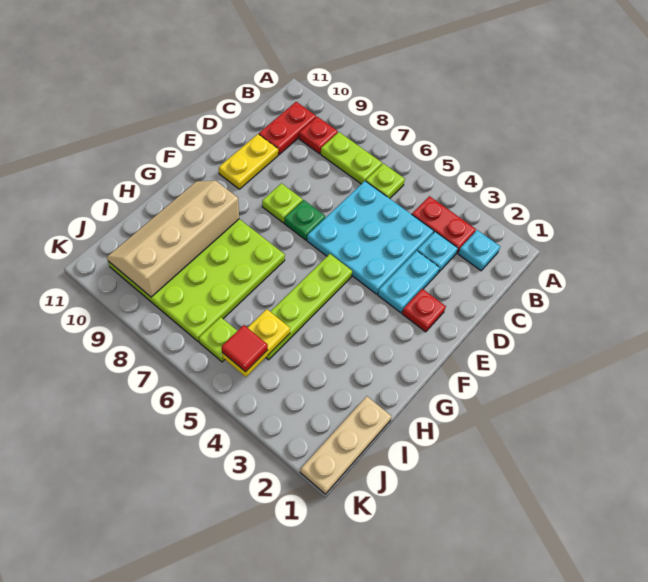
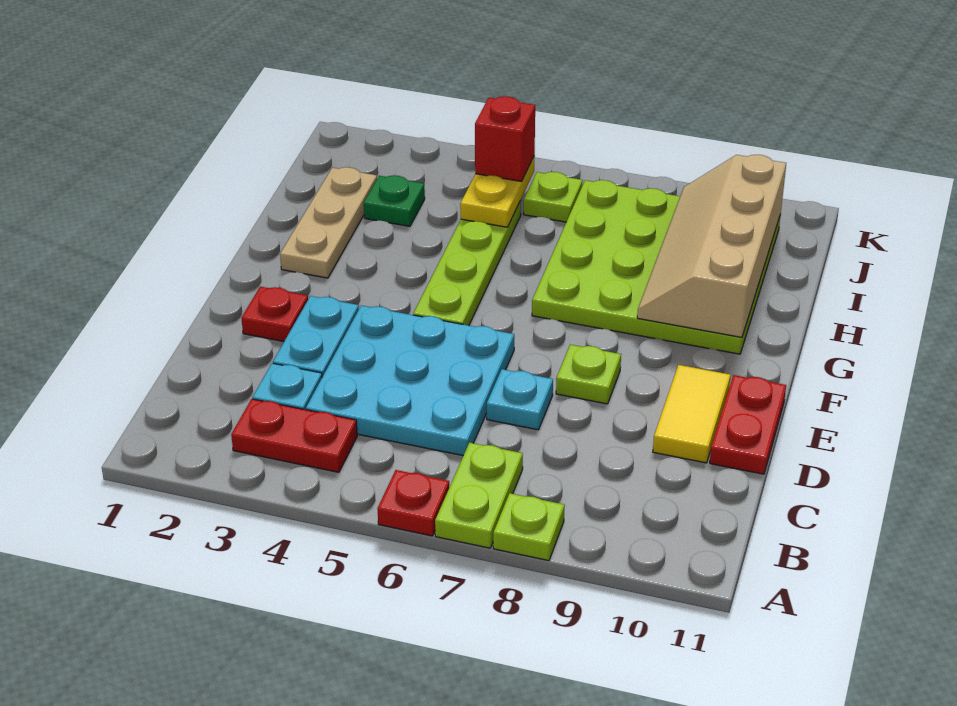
cyan 1x1 plate [458,230,500,271] -> cyan 1x1 plate moved to [487,369,553,430]
lime 1x1 plate [366,163,405,199] -> lime 1x1 plate moved to [493,493,565,561]
lime 1x2 plate [321,132,382,184] -> lime 1x2 plate turned to [435,443,523,548]
red 1x1 plate [299,117,338,154] -> red 1x1 plate moved to [377,470,449,536]
red 1x2 plate [259,102,316,155] -> red 1x2 plate moved to [710,375,786,474]
yellow 1x2 plate [219,134,278,189] -> yellow 1x2 tile [653,365,731,463]
green 1x1 plate [284,200,325,240] -> green 1x1 plate moved to [364,175,425,226]
tan 2x4 slope [107,181,239,297] -> tan 2x4 slope turned to [637,155,786,337]
tan 1x3 plate [300,396,392,494] -> tan 1x3 plate moved to [280,167,377,278]
red 1x1 tile [222,325,268,372] -> red 1x1 brick [475,96,535,182]

